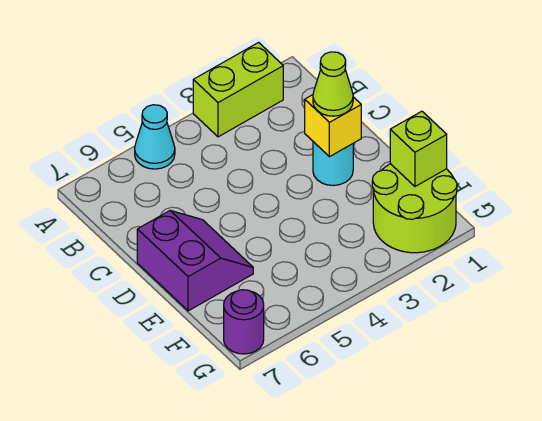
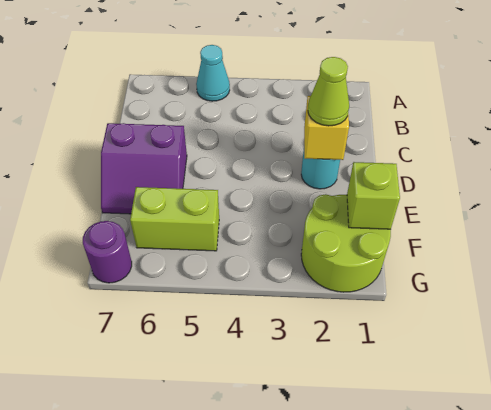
lime 1x2 brick [193,43,283,137] -> lime 1x2 brick moved to [130,187,219,251]
purple 2x2 slope [137,211,253,311] -> purple 2x2 slope turned to [101,123,187,214]

